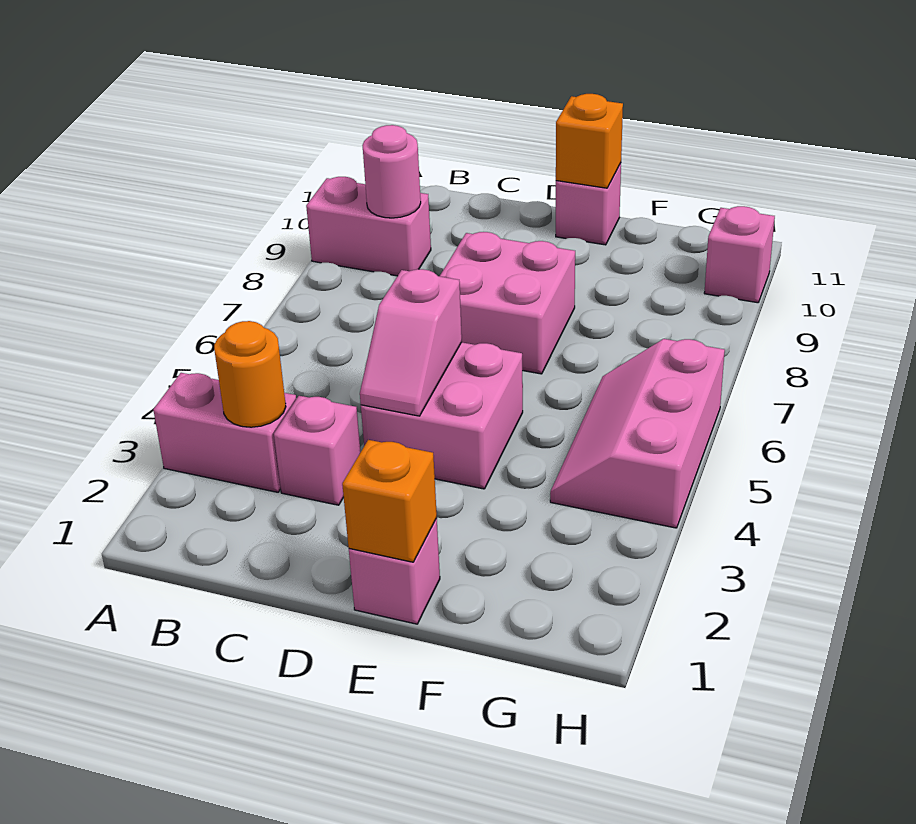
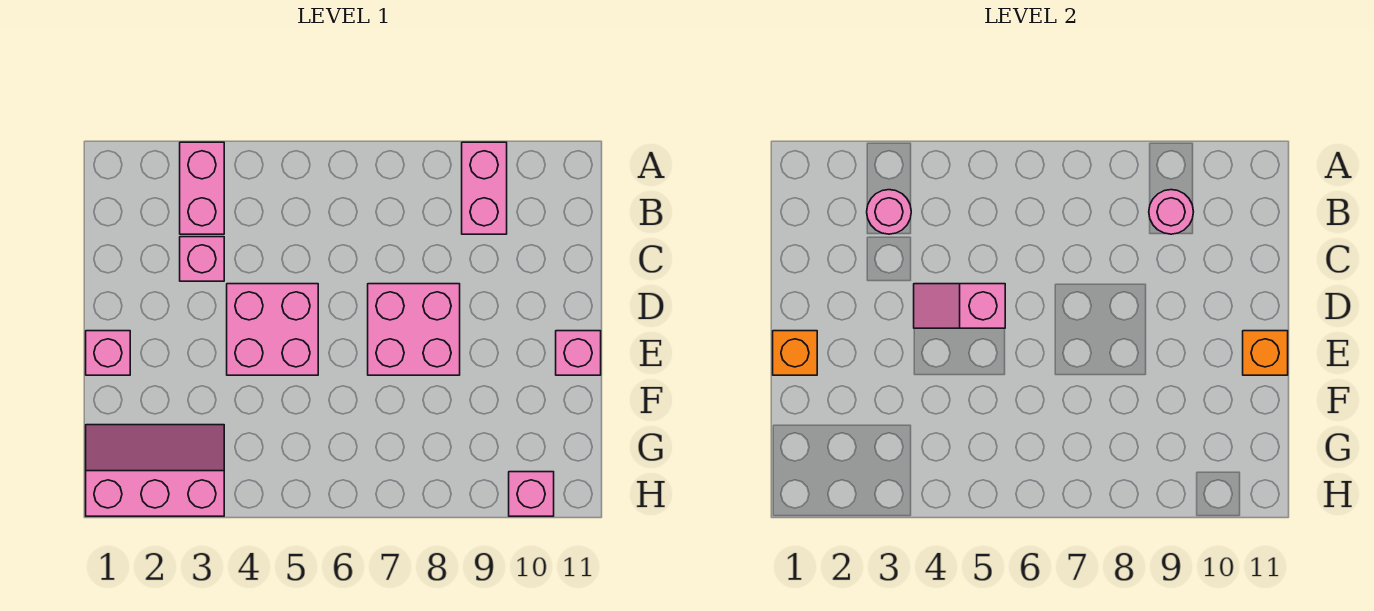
orange 1x1 round brick [214,321,286,427] -> pink 1x1 round brick [867,190,911,234]
pink 2x3 slope [550,339,725,528] -> pink 2x3 slope moved to [86,425,224,516]

